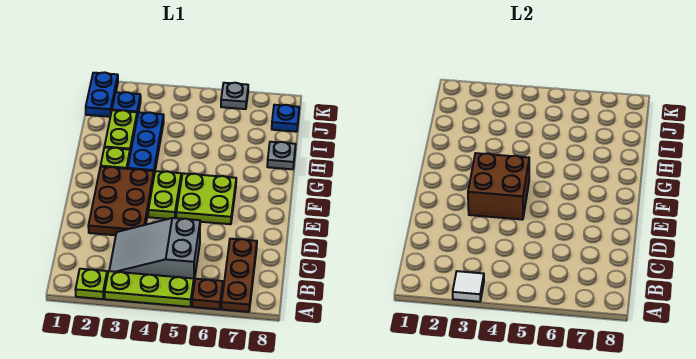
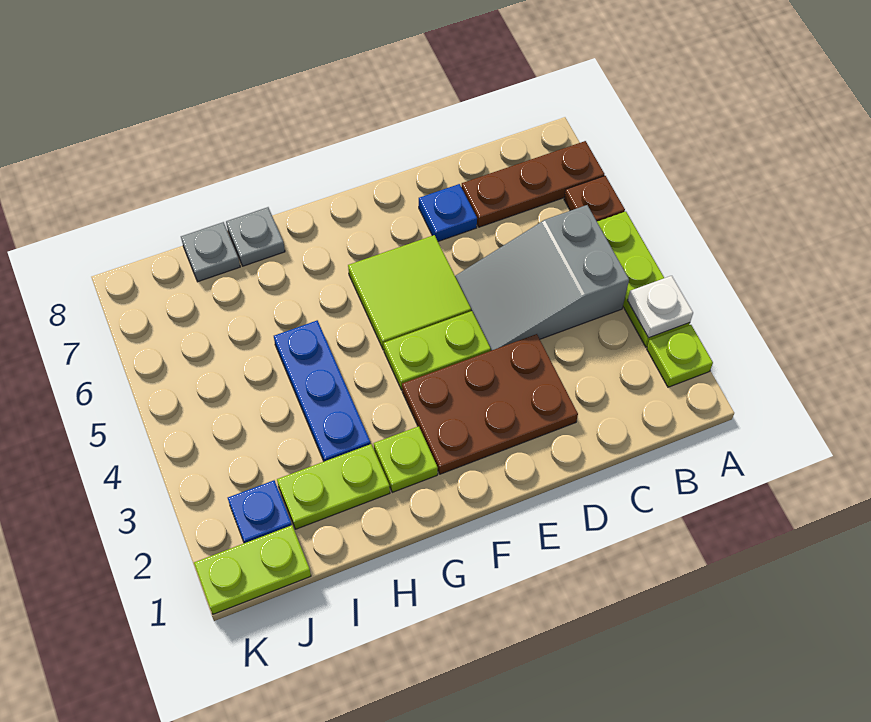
white 1x1 tile [453,271,484,302] -> white 1x1 plate [628,276,693,338]
grey 2x3 slope [109,218,200,281] -> grey 2x3 slope turned to [455,205,629,351]
brown 2x2 brick [468,153,529,220] -> none
lime 2x2 plate [176,173,236,224] -> lime 2x2 tile [348,235,471,350]
blue 1x3 plate [128,112,164,175] -> blue 1x3 plate turned to [274,320,371,461]
blue 1x2 plate [86,72,118,117] -> lime 1x2 plate [194,525,311,614]
blue 1x1 plate [272,105,299,132] -> blue 1x1 plate moved to [419,184,477,241]
grey 1x1 plate [221,83,248,109] -> grey 1x1 plate moved to [181,222,240,282]

